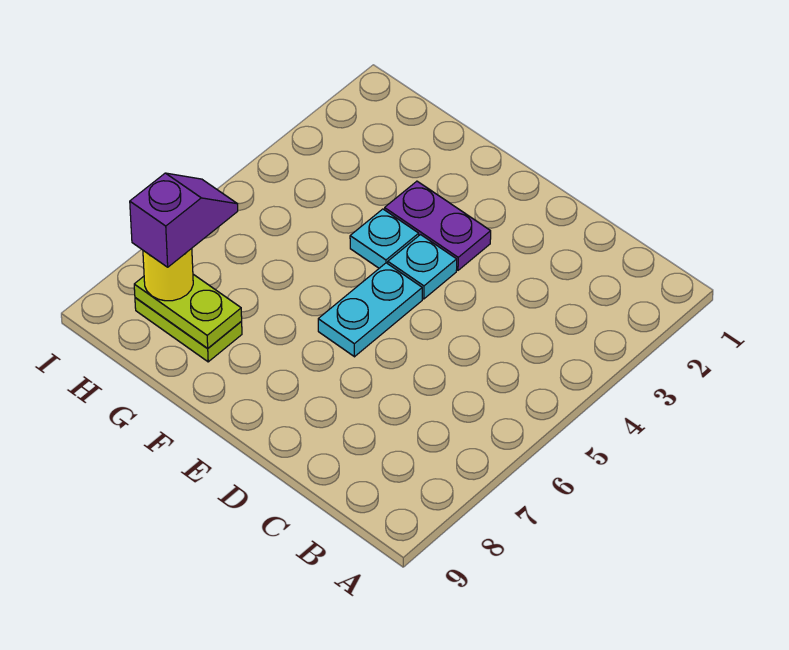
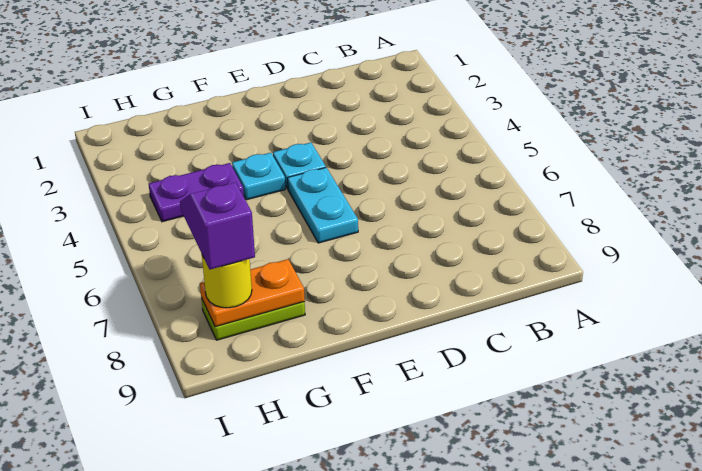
purple 1x2 plate [385,181,491,270] -> purple 1x2 plate moved to [149,163,244,222]
lime 1x2 plate [134,274,242,348] -> orange 1x2 plate [200,259,305,327]

